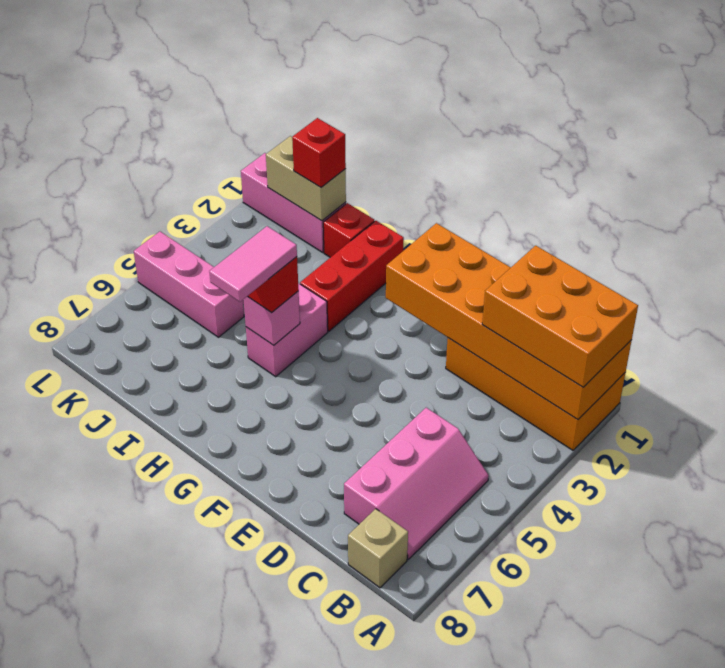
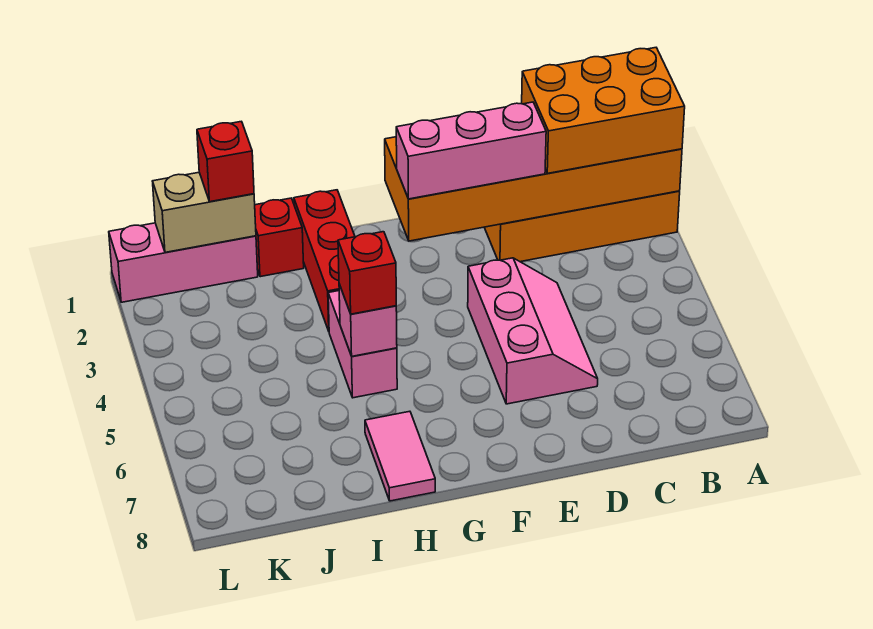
pink 2x3 slope [344,408,489,559] -> pink 2x3 slope moved to [468,258,598,404]
tan 1x1 brick [348,509,408,588] -> none
pink 1x2 tile [209,226,297,302] -> pink 1x2 tile moved to [365,411,435,501]
pink 1x3 brick [134,232,244,337] -> pink 1x3 brick moved to [396,102,546,199]

